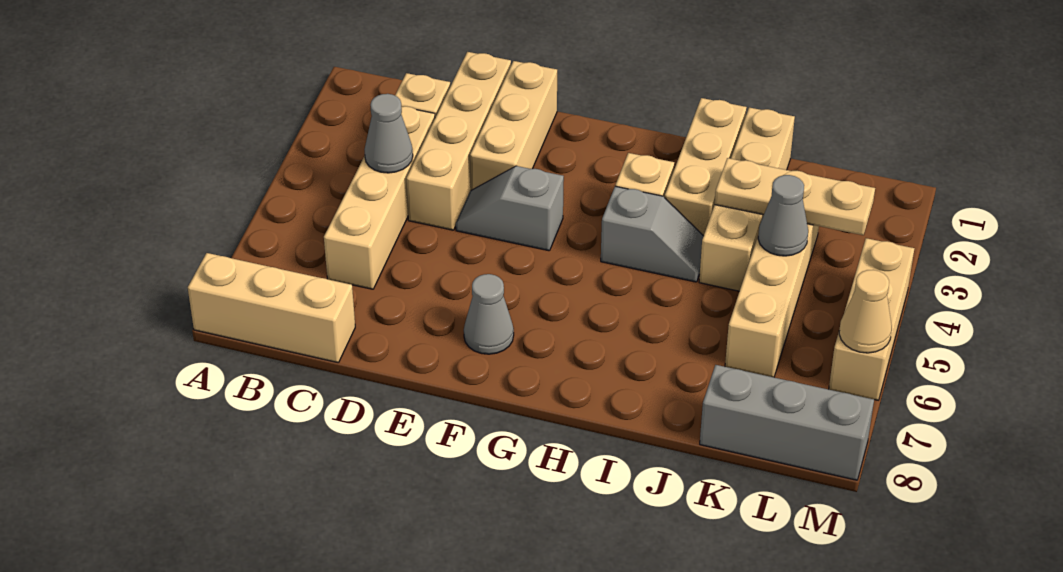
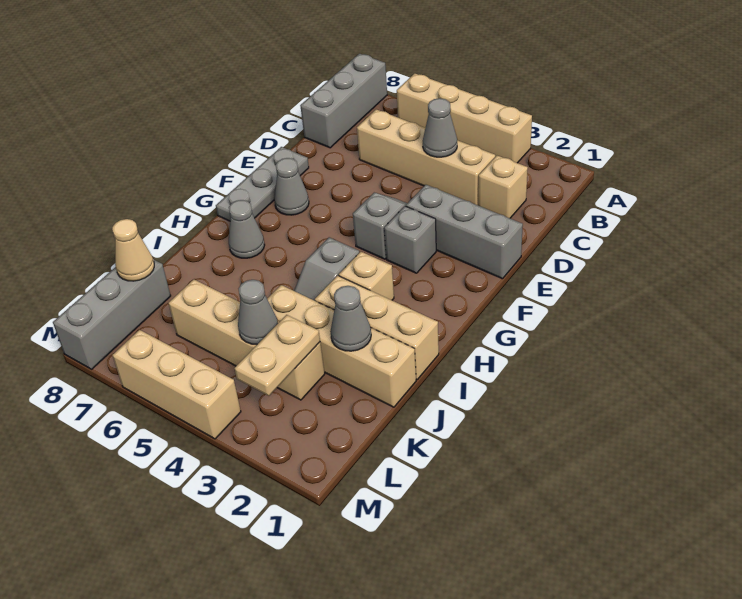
tan 1x3 brick [188,253,355,363] -> grey 1x3 brick [300,54,387,148]
tan 1x4 brick [406,52,511,230] -> tan 1x4 brick moved to [397,73,532,163]
tan 1x3 brick [470,61,557,190] -> grey 1x3 brick [406,185,523,279]
none -> grey 1x3 plate [216,147,309,221]
none -> grey 1x1 brick [384,206,436,273]
none -> grey 1x1 cone [229,200,265,258]
none -> grey 1x1 cone [330,286,371,351]
tan 1x3 plate [715,158,875,235] -> tan 1x2 plate [234,315,320,396]
tan 1x1 cone [839,270,892,353] -> tan 1x1 cone moved to [112,219,154,281]

